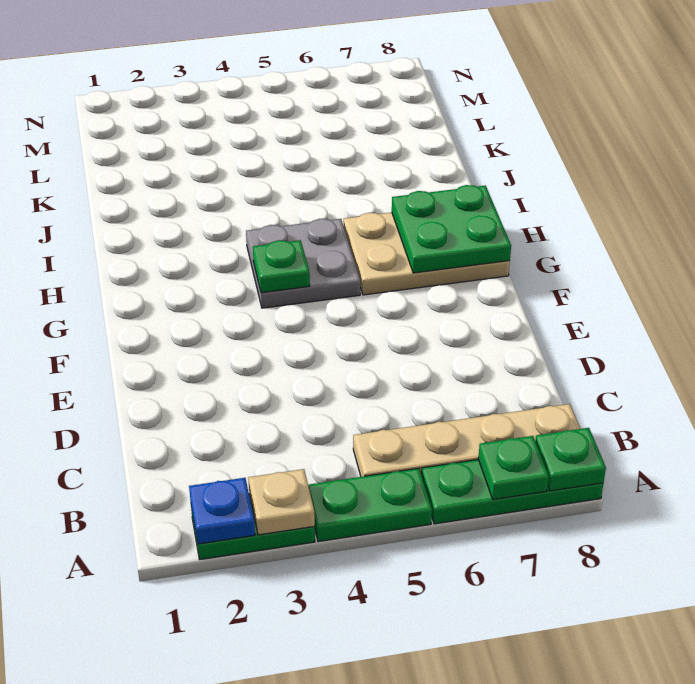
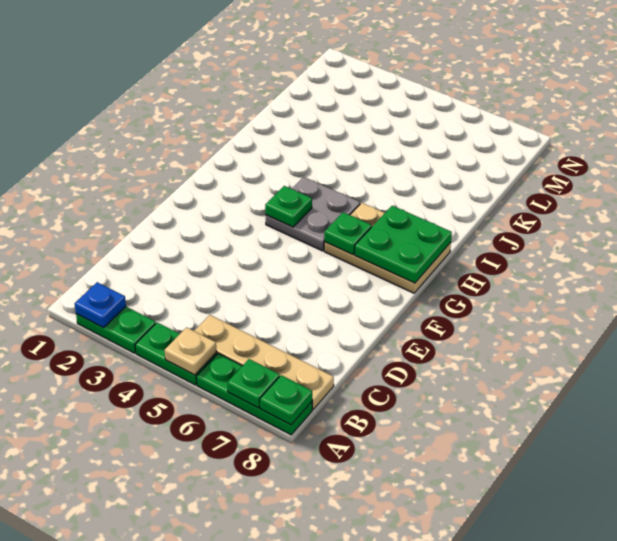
tan 1x1 plate [248,469,315,535] -> tan 1x1 plate moved to [165,327,217,375]
none -> green 1x1 plate [324,212,372,255]

